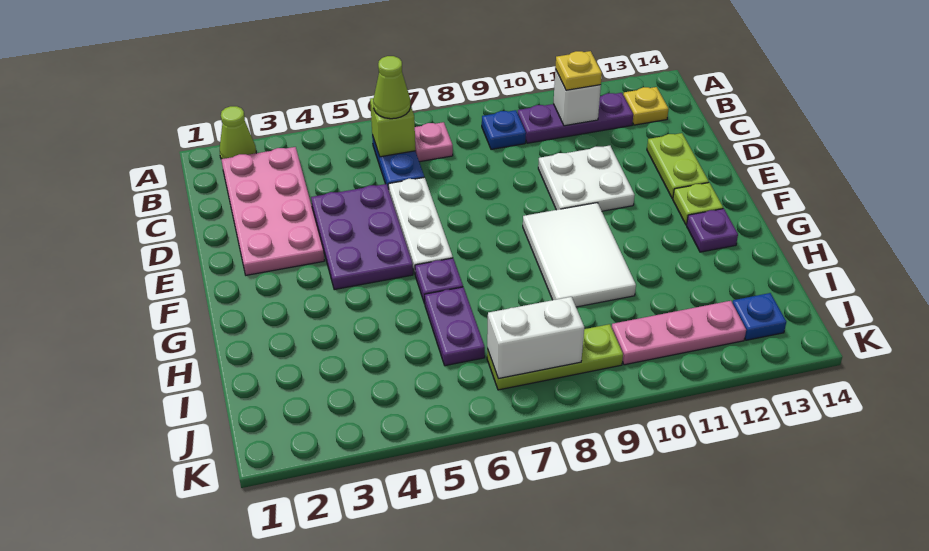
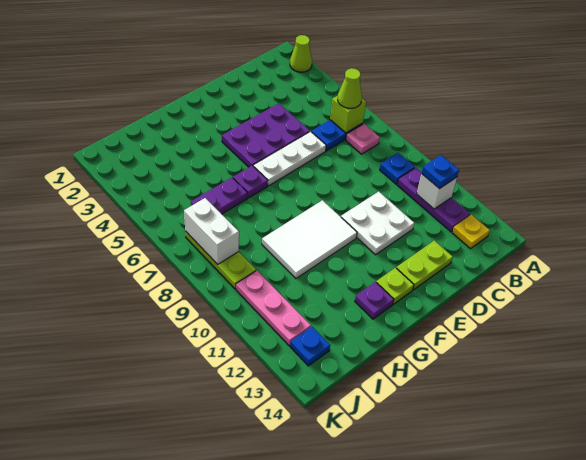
pink 2x4 plate [221,147,324,275] -> none
yellow 1x1 plate [555,51,602,90] -> blue 1x1 plate [421,155,459,189]

